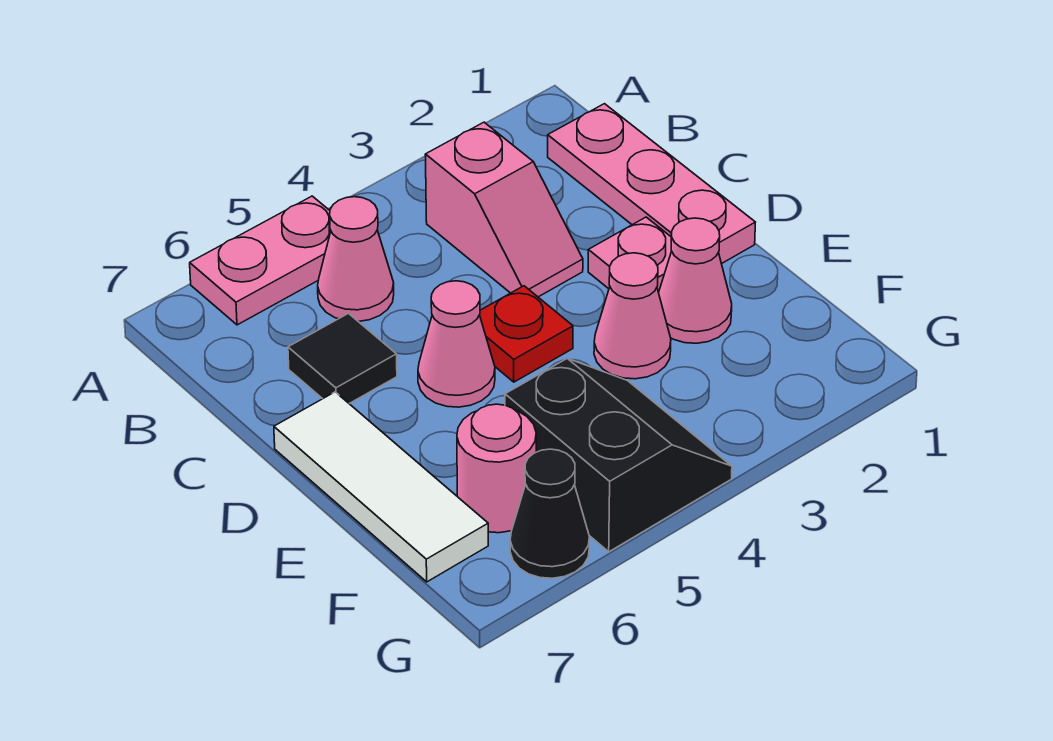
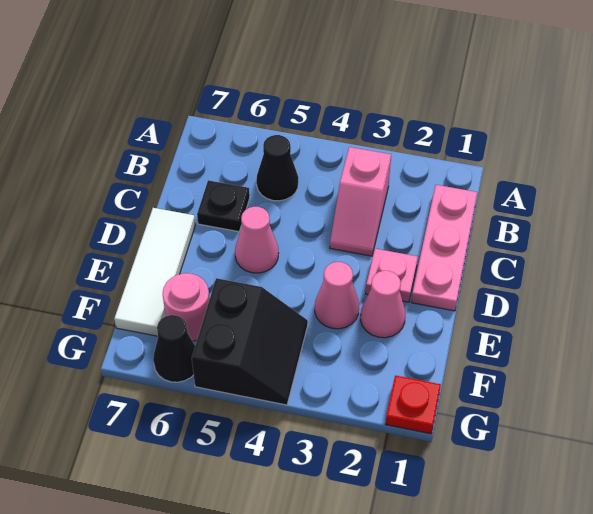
pink 1x2 plate [190,196,331,325] -> none
pink 1x1 cone [318,197,394,322] -> black 1x1 cone [256,135,298,201]
black 1x1 tile [288,313,397,403] -> black 1x1 plate [197,180,250,232]
red 1x1 plate [480,286,573,382] -> red 1x1 plate moved to [386,375,441,434]

